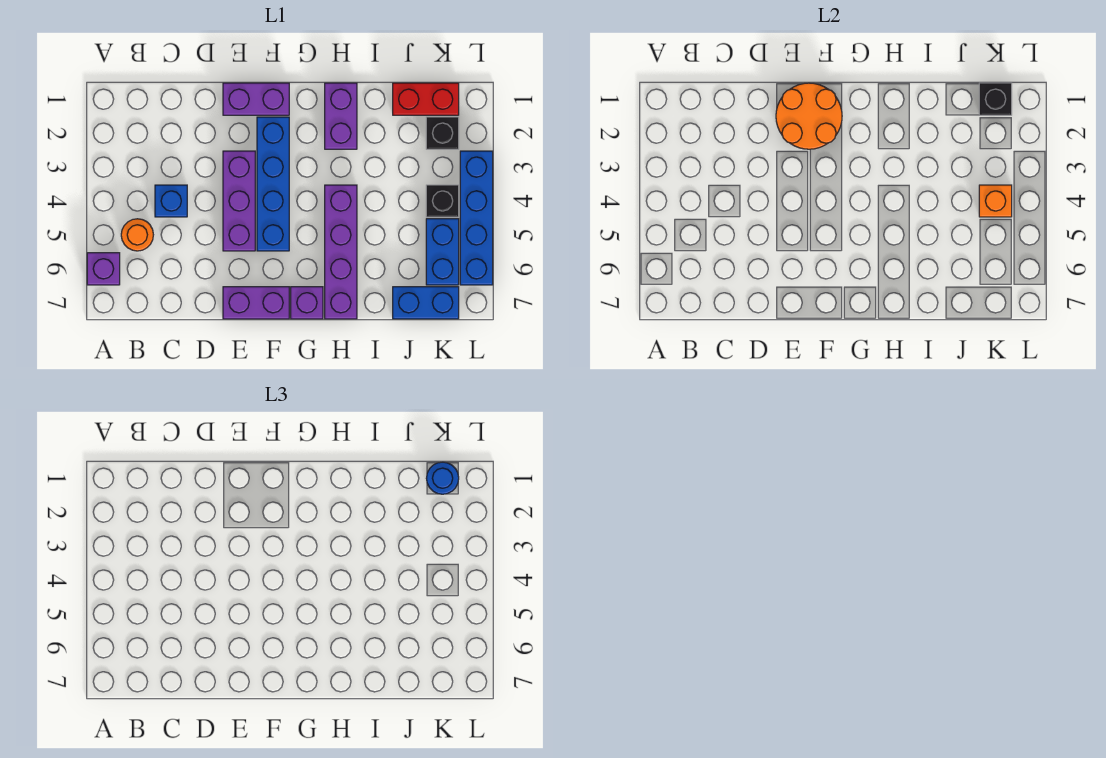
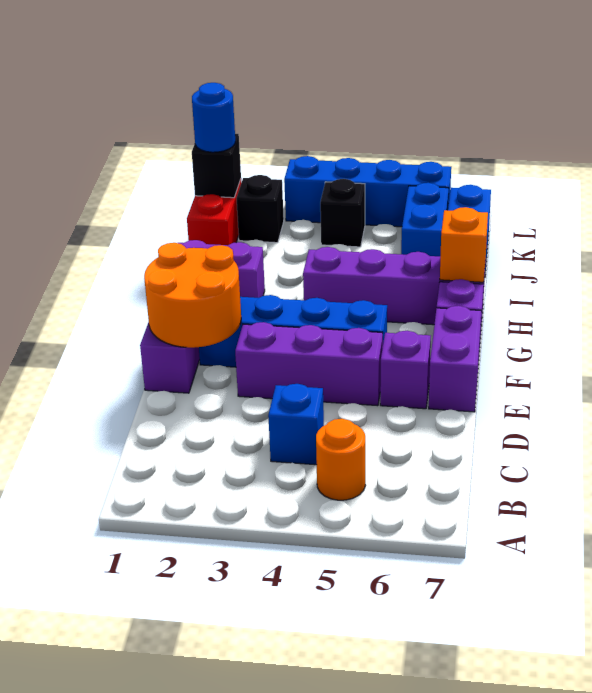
purple 1x1 brick [87,253,120,285] -> purple 1x1 brick moved to [380,331,431,409]
orange 1x1 brick [979,185,1012,217] -> orange 1x1 brick moved to [440,207,488,282]
blue 1x2 brick [426,219,459,285] -> blue 1x2 brick turned to [401,183,449,256]

